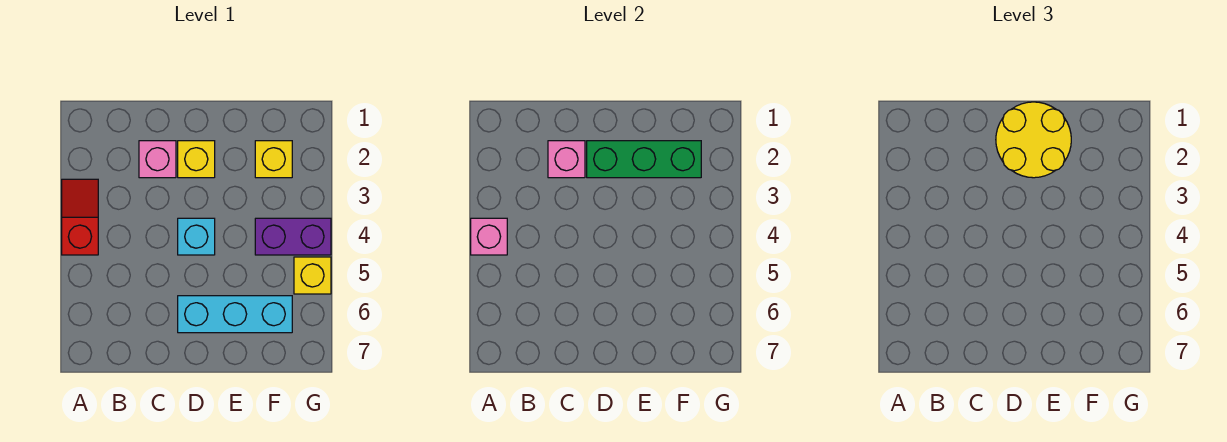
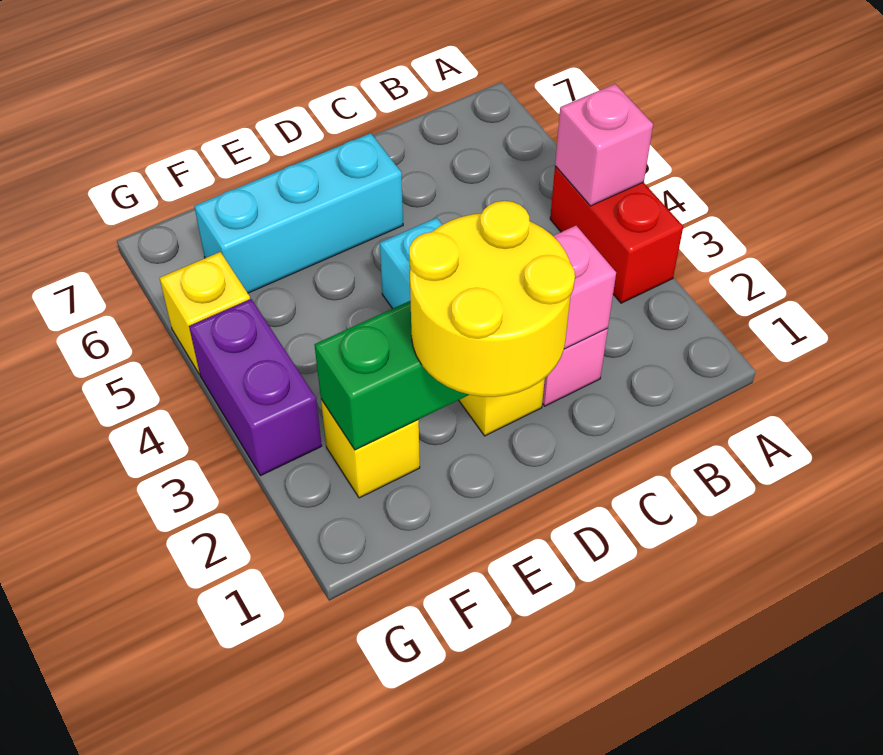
red 1x2 slope [62,179,98,255] -> red 1x2 brick [550,166,683,303]
purple 1x2 brick [255,218,331,255] -> purple 1x2 brick turned to [189,299,322,476]

